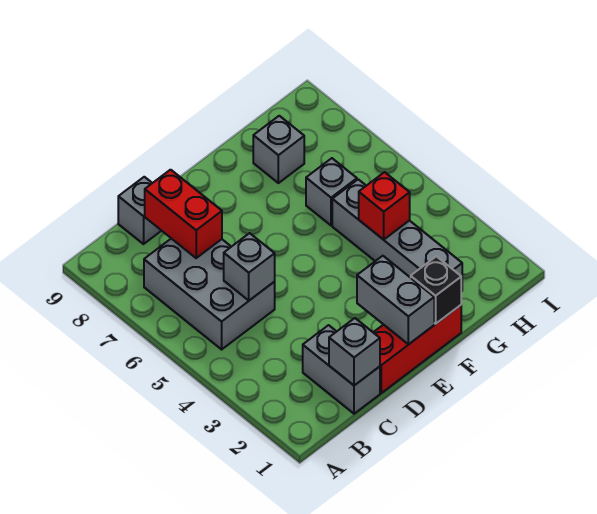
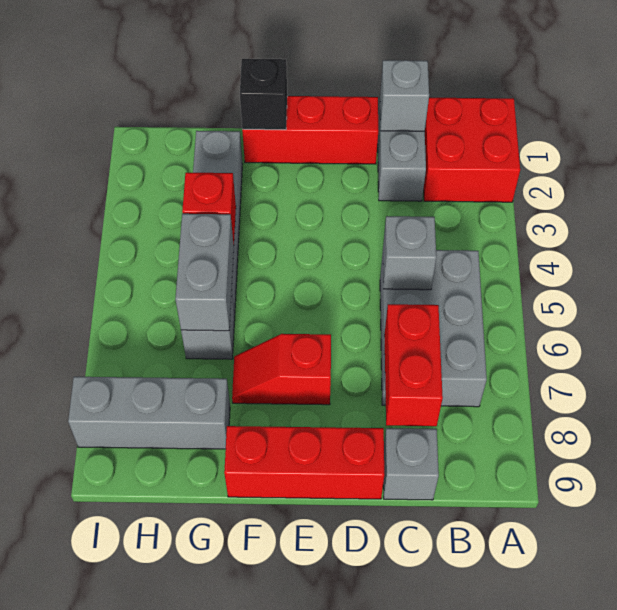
none -> red 2x2 brick [423,98,520,202]
none -> red 1x3 brick [224,426,384,499]
grey 1x2 brick [357,256,434,345] -> grey 1x2 brick moved to [175,214,234,331]
none -> red 1x2 slope [232,334,331,405]
grey 1x1 brick [253,116,304,183] -> grey 1x3 brick [68,377,230,449]

